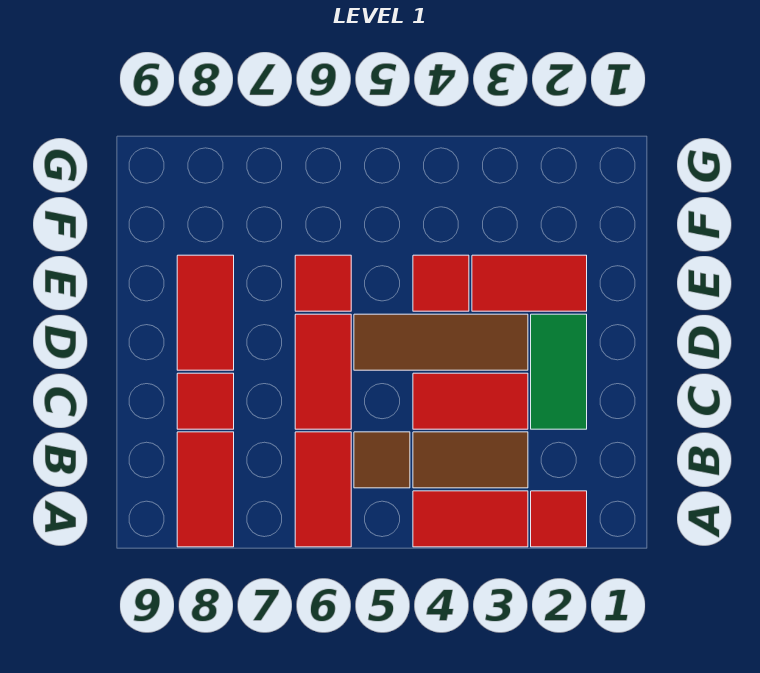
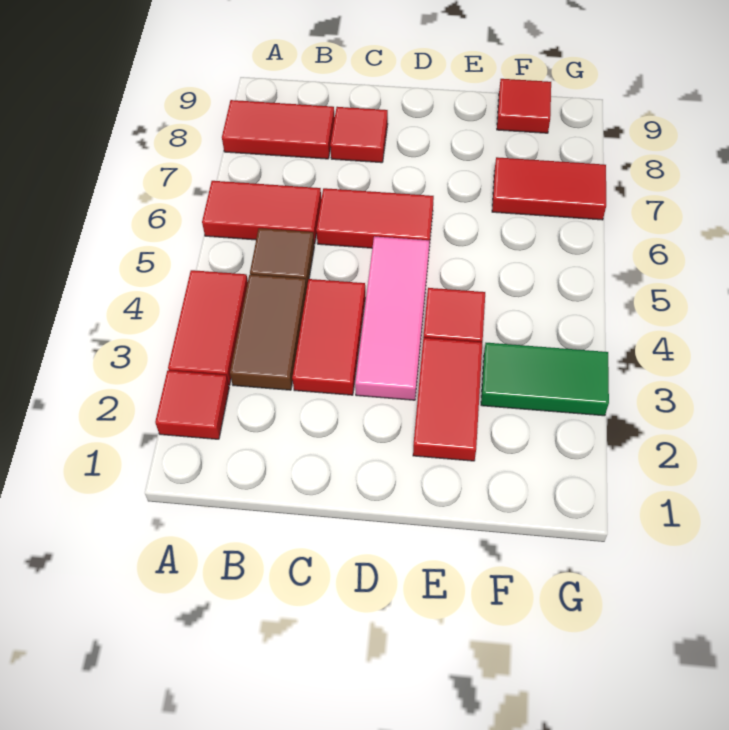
green 1x2 tile [531,314,587,429] -> green 1x2 tile moved to [481,343,609,416]
brown 1x3 tile [354,314,528,370] -> pink 1x3 tile [355,236,429,400]
red 1x2 tile [177,255,234,370] -> red 1x2 tile moved to [492,157,606,220]
red 1x1 tile [295,255,351,311] -> red 1x1 tile moved to [497,79,551,133]

